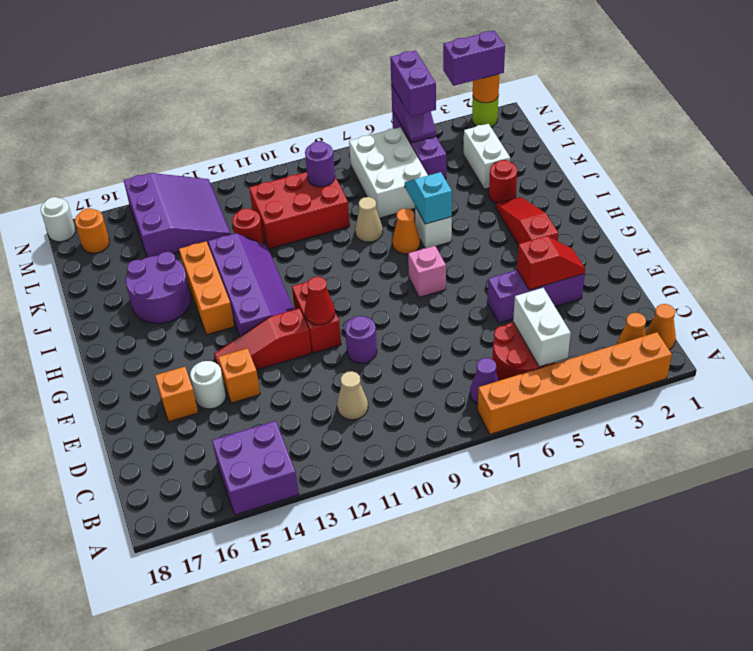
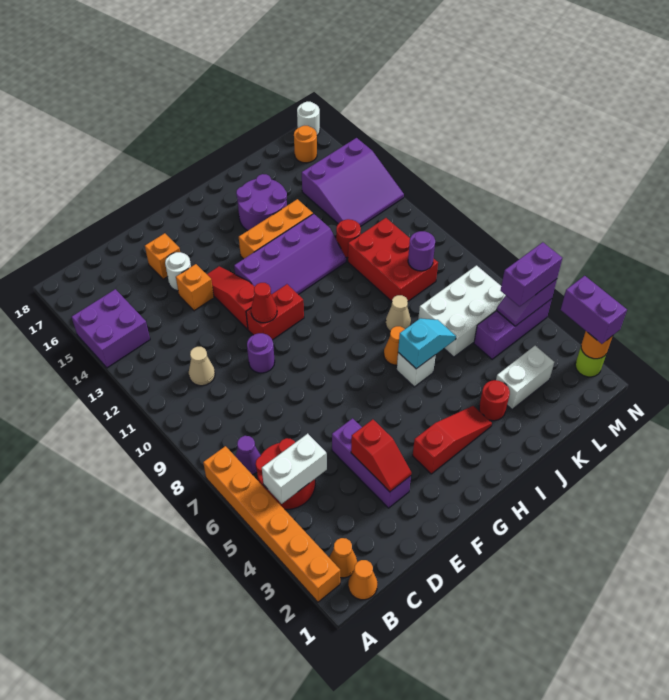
pink 1x1 brick [408,246,446,297] -> none

